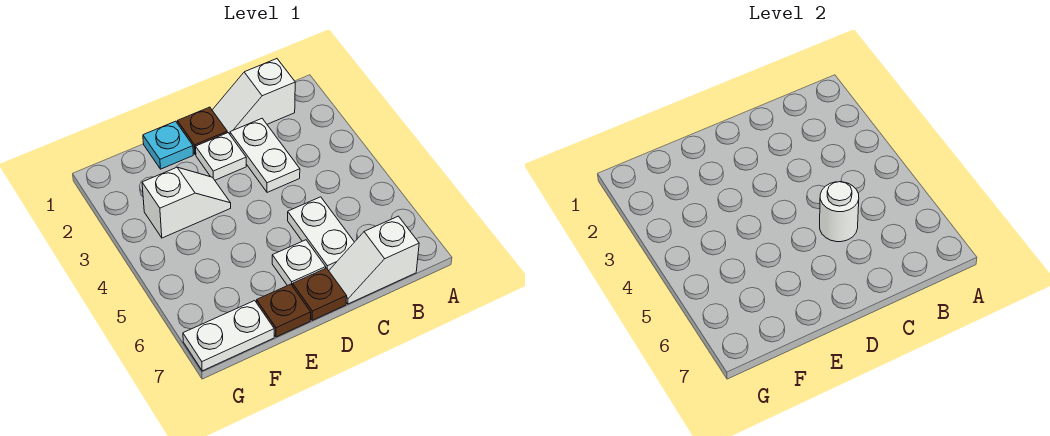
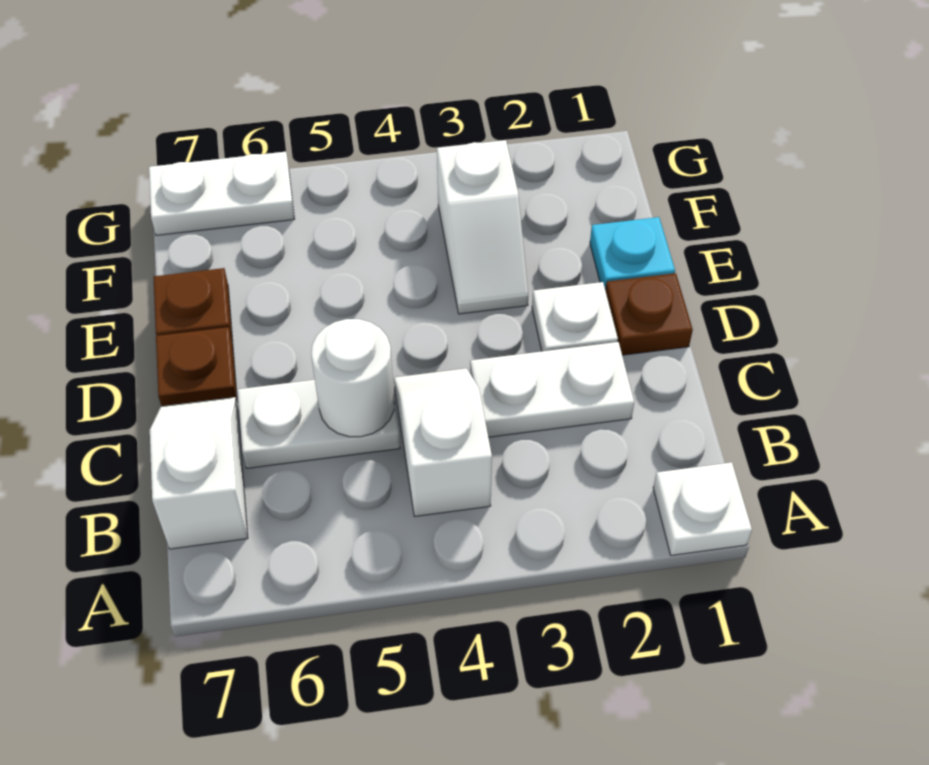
white 1x2 slope [212,59,295,134] -> white 1x2 slope moved to [394,368,492,516]
white 1x1 plate [272,240,326,286] -> white 1x1 plate moved to [653,462,752,555]
white 1x2 plate [183,301,274,371] -> white 1x2 plate turned to [149,152,294,235]

